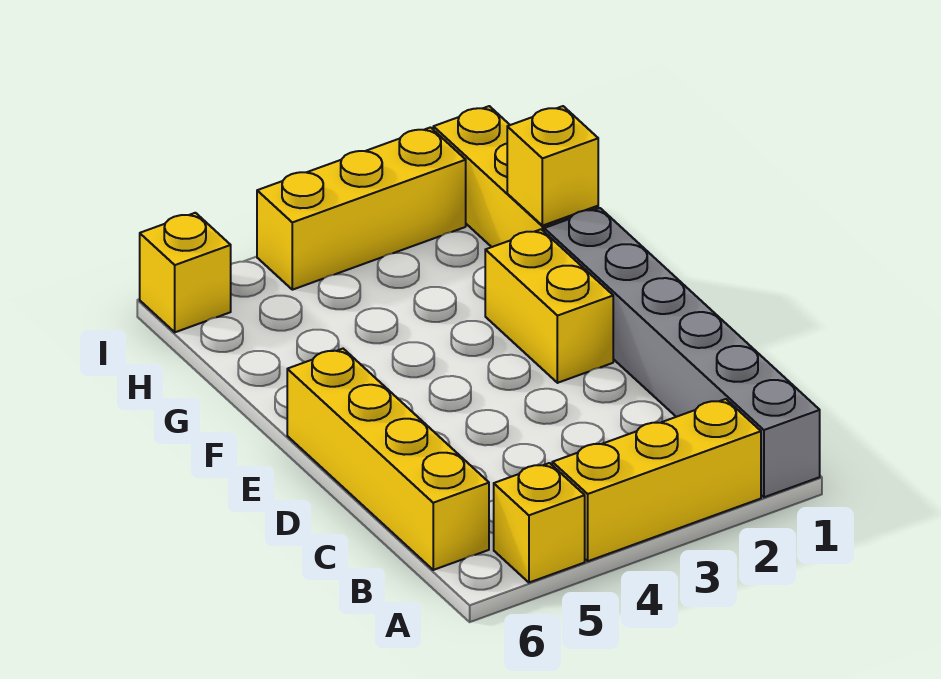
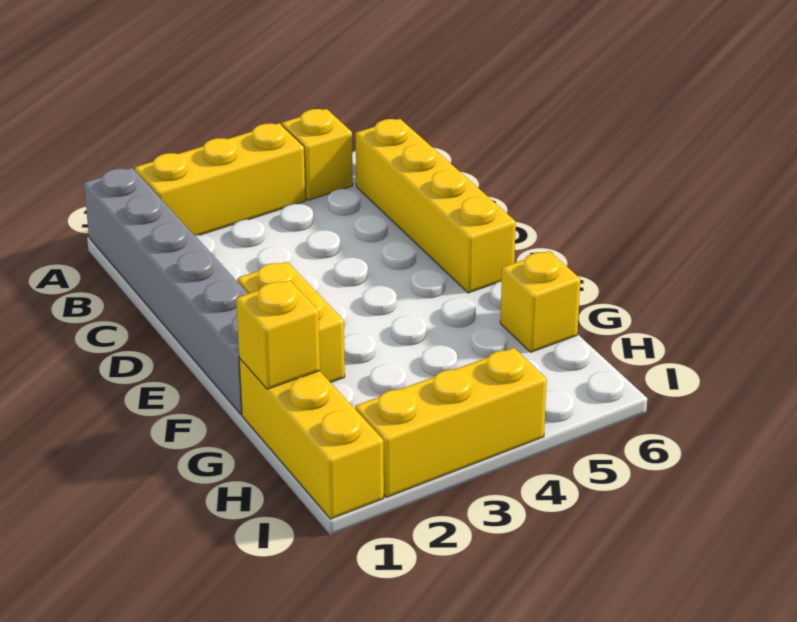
yellow 1x1 brick [140,213,231,332] -> yellow 1x1 brick moved to [500,251,580,352]

